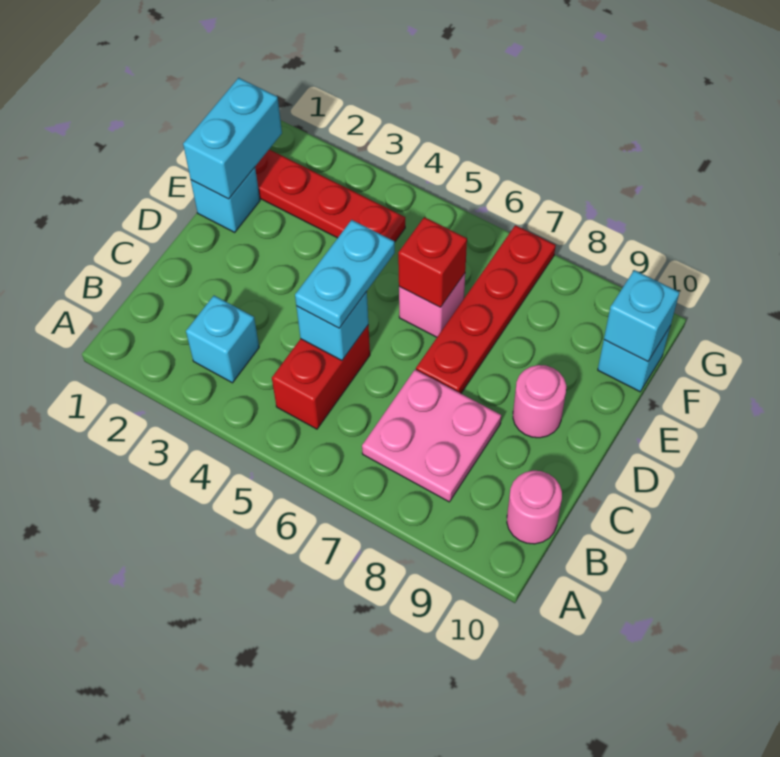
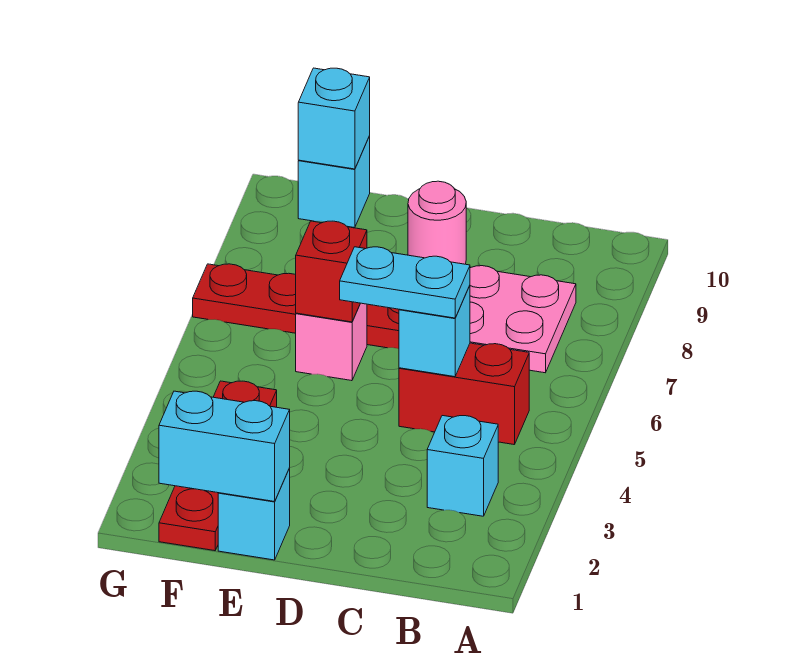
pink 1x1 round brick [507,471,562,544] -> none

